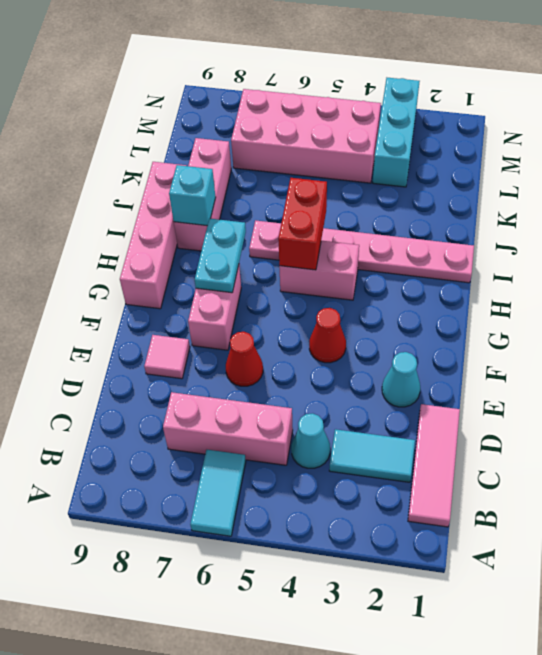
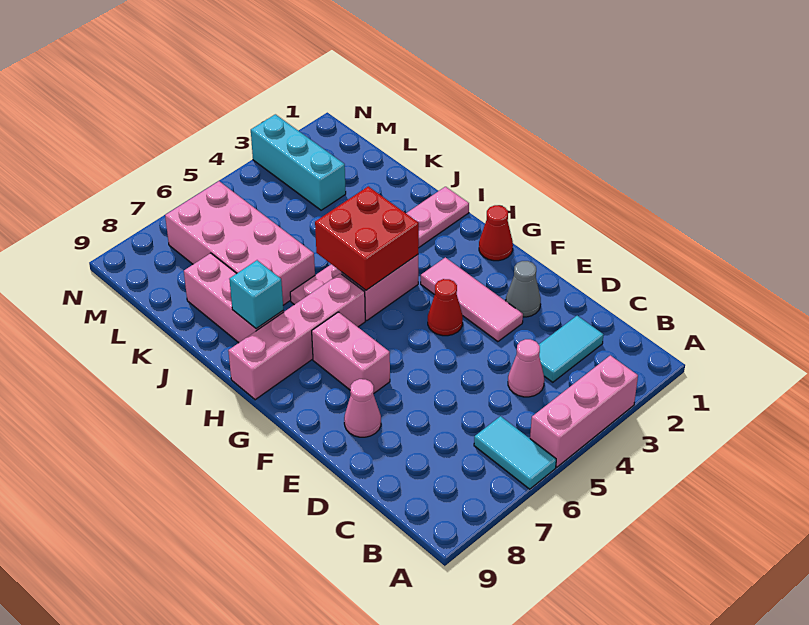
pink 1x3 tile [408,404,460,527] -> pink 1x3 tile moved to [421,257,523,342]
cyan 1x1 cone [291,413,330,468] -> pink 1x1 cone [508,339,544,397]
pink 1x3 brick [163,392,293,465] -> pink 1x3 brick moved to [530,355,638,467]
cyan 1x1 cone [382,352,420,407] -> grey 1x1 cone [506,261,541,317]
red 1x1 cone [226,332,263,386] -> red 1x1 cone moved to [479,205,513,261]
pink 1x1 tile [144,335,190,379] -> pink 1x1 cone [344,379,381,437]
cyan 1x2 plate [195,219,246,293] -> none
pink 1x4 brick [120,162,186,309] -> pink 1x4 brick turned to [228,273,365,400]
red 1x2 brick [278,178,327,270] -> red 2x2 brick [315,186,419,290]
pink 2x4 brick [231,89,381,183] -> pink 2x4 brick turned to [165,181,315,305]

